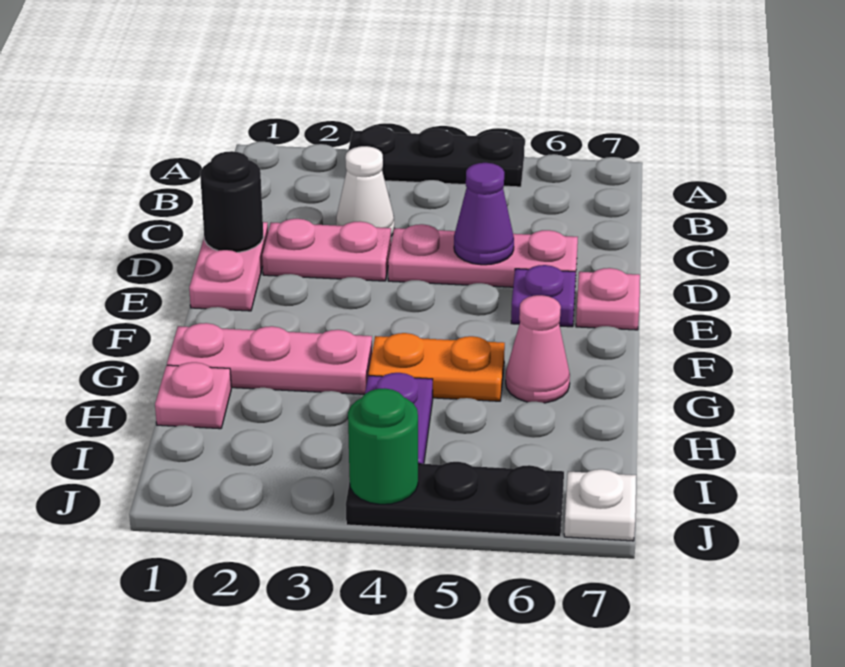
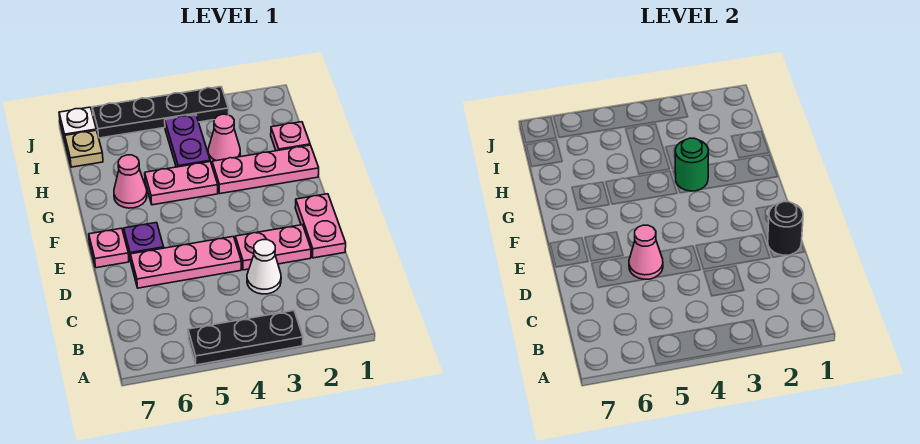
purple 1x1 cone [454,163,514,265] -> pink 1x1 cone [629,225,663,279]
orange 1x2 plate [369,333,505,401] -> pink 1x2 plate [145,162,218,205]
none -> pink 1x1 cone [208,114,240,162]
none -> tan 1x1 plate [65,130,103,167]
black 1x3 plate [346,462,564,537] -> black 1x4 plate [92,87,229,138]
green 1x1 round brick [348,388,418,504] -> green 1x1 round brick moved to [675,138,708,191]

